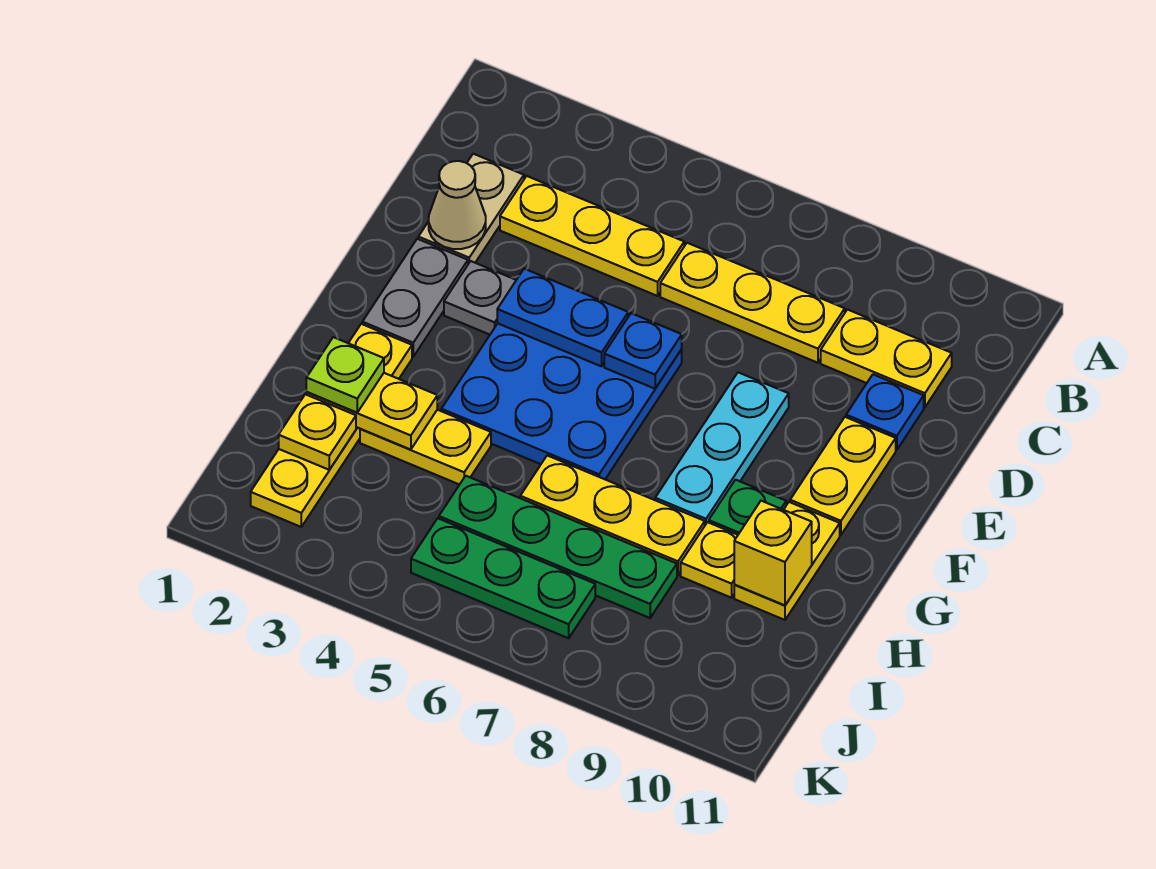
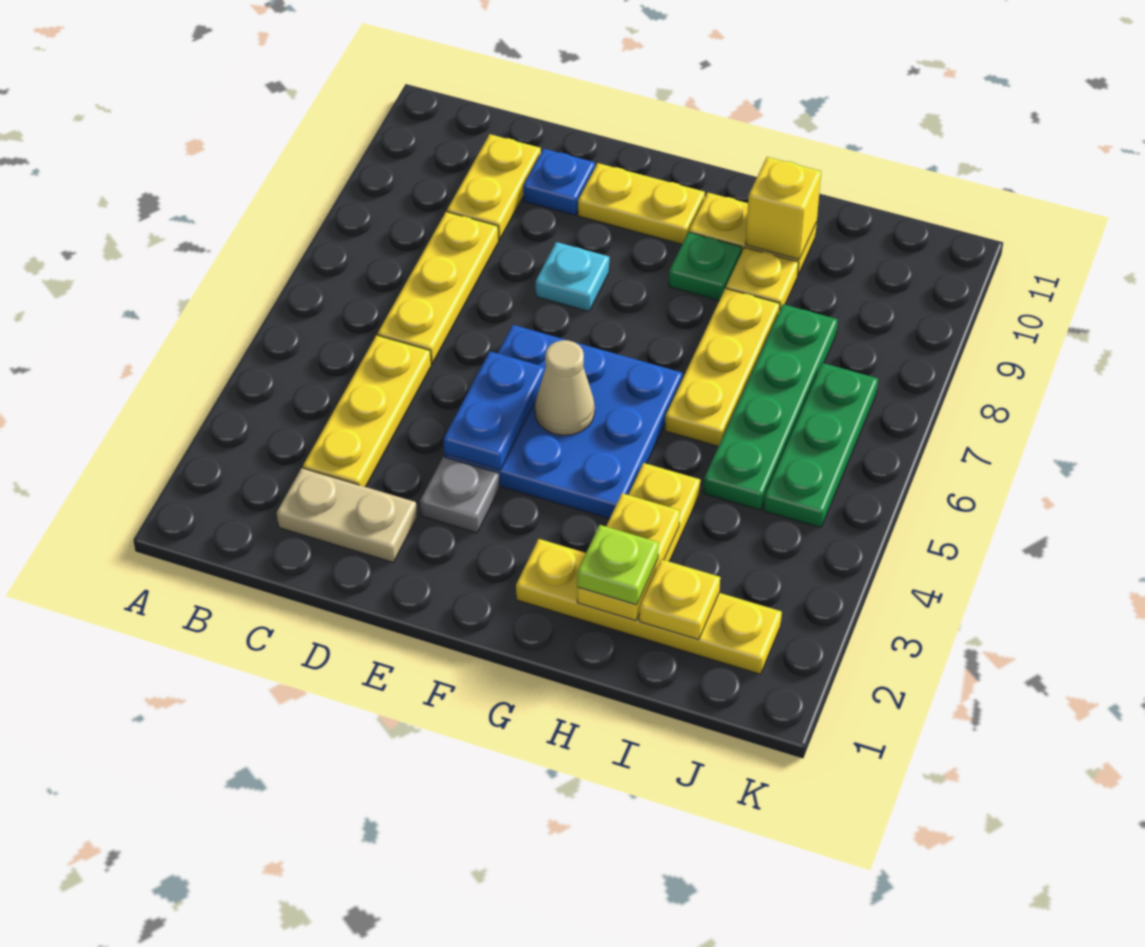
tan 1x1 cone [429,161,486,249] -> tan 1x1 cone moved to [535,340,595,435]
grey 1x2 plate [362,239,468,357] -> none
blue 1x1 plate [604,313,682,389] -> none
cyan 1x3 plate [655,372,789,525] -> cyan 1x1 plate [536,242,609,311]

